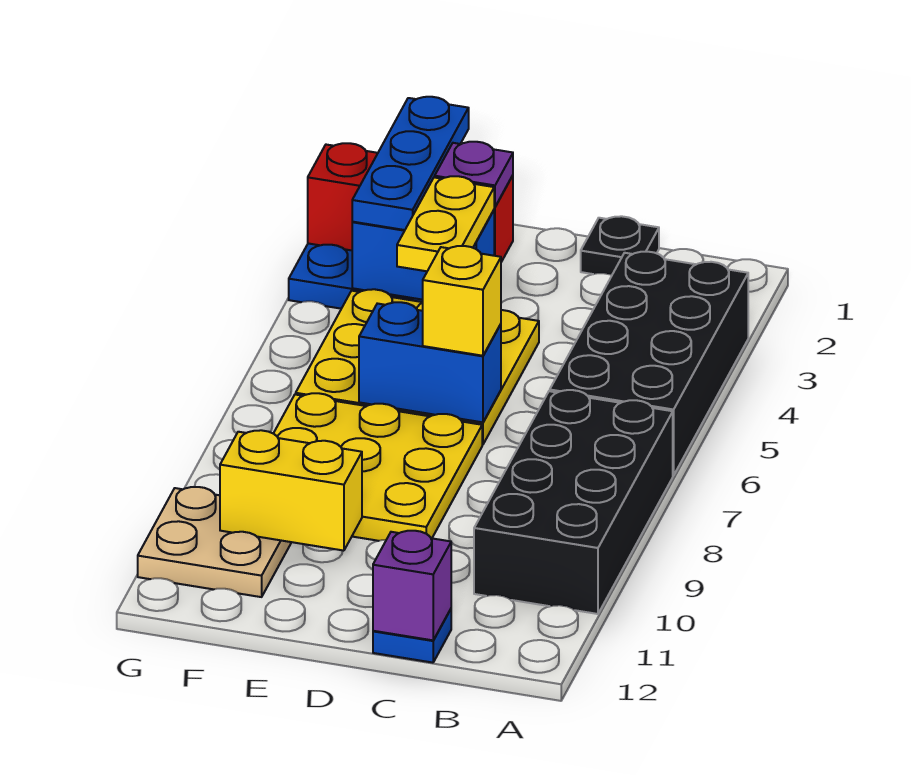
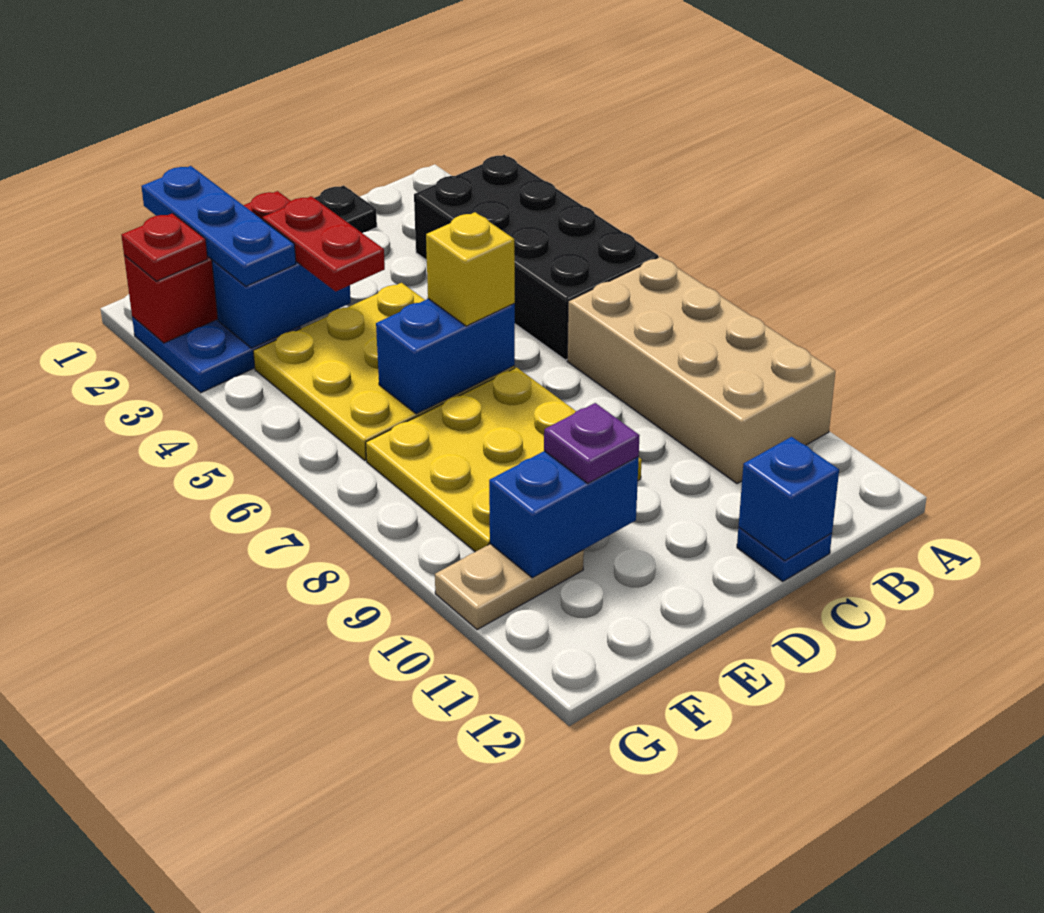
black 2x4 brick [474,390,673,614] -> tan 2x4 brick [567,257,835,484]
purple 1x1 brick [373,531,451,640] -> blue 1x1 brick [738,437,839,561]
purple 1x1 plate [435,142,513,207] -> purple 1x1 plate moved to [544,403,640,483]
yellow 1x2 plate [397,176,494,271] -> red 1x2 plate [262,196,385,291]
yellow 1x2 brick [220,430,362,551] -> blue 1x2 brick [489,451,639,578]
tan 2x2 plate [138,487,292,597] -> tan 1x2 plate [435,544,584,630]
none -> red 1x1 plate [121,213,208,281]

